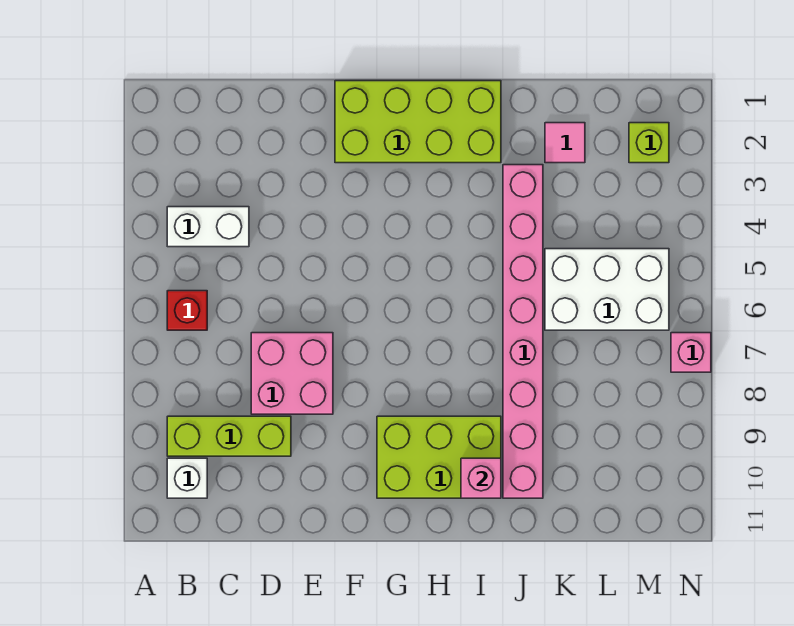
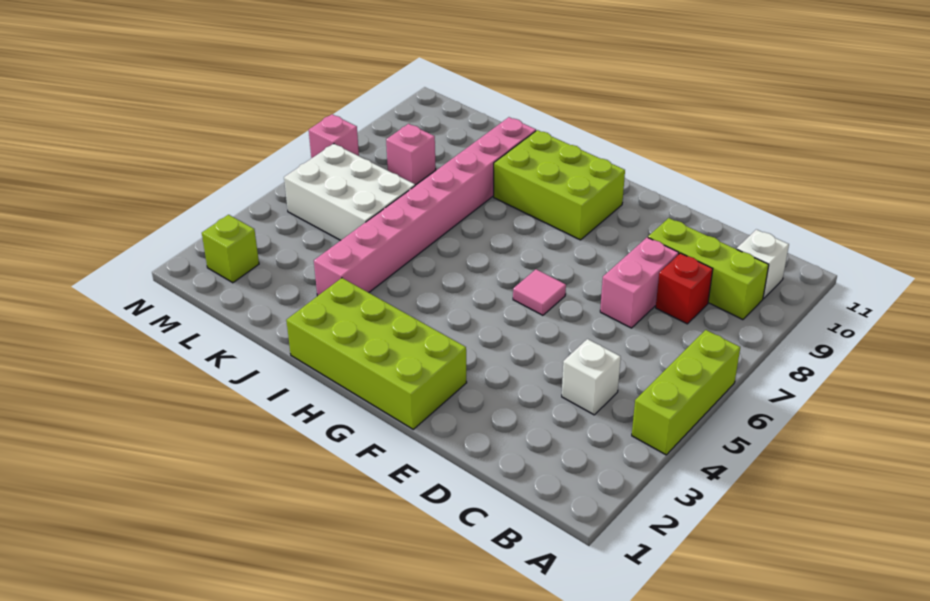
none -> lime 1x3 brick [632,330,740,455]
white 1x2 brick [167,207,249,247] -> white 1x1 brick [562,339,621,415]
red 1x1 brick [167,291,207,330] -> red 1x1 brick moved to [656,253,713,324]
pink 2x2 brick [251,333,333,414] -> pink 1x2 brick [600,237,679,328]
pink 1x1 brick [461,458,501,498] -> pink 1x1 brick moved to [386,124,436,185]
pink 1x1 tile [545,123,585,163] -> pink 1x1 tile moved to [513,269,566,315]

